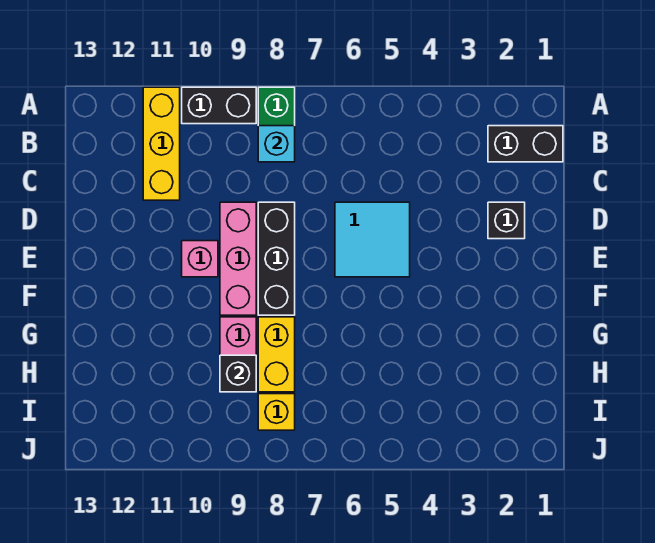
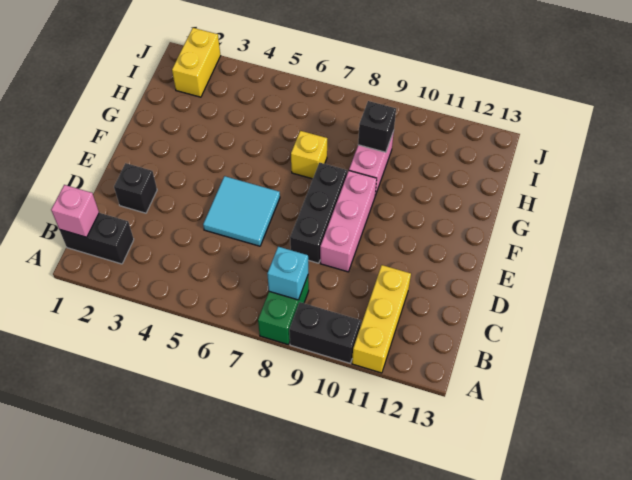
pink 1x1 brick [182,241,218,277] -> pink 1x1 brick moved to [51,185,99,237]
yellow 1x2 brick [258,317,295,392] -> yellow 1x2 brick moved to [172,28,221,97]
yellow 1x1 brick [258,394,295,430] -> yellow 1x1 brick moved to [291,131,327,179]

